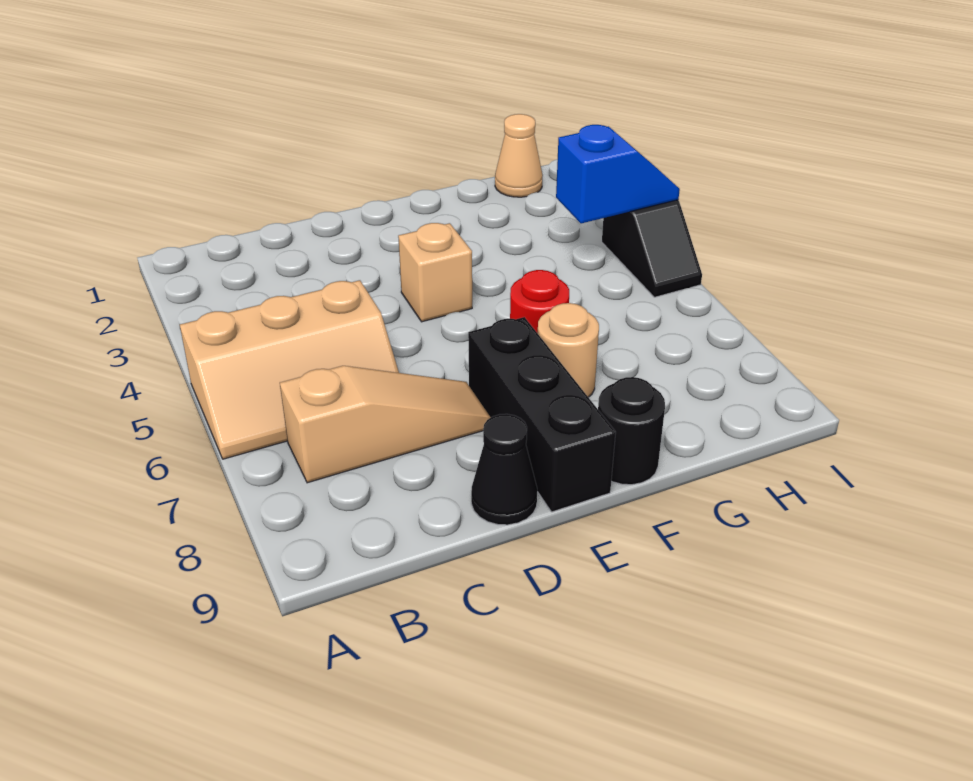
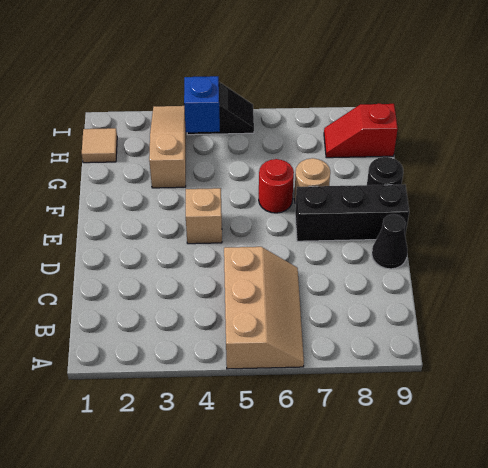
tan 1x3 slope [280,366,491,483] -> tan 1x3 slope moved to [149,106,186,188]
tan 1x1 cone [495,114,543,197] -> tan 1x1 tile [82,128,117,163]
none -> red 1x2 slope [324,103,398,158]

